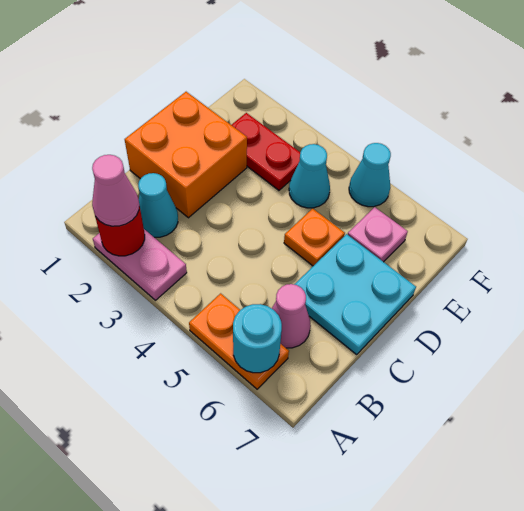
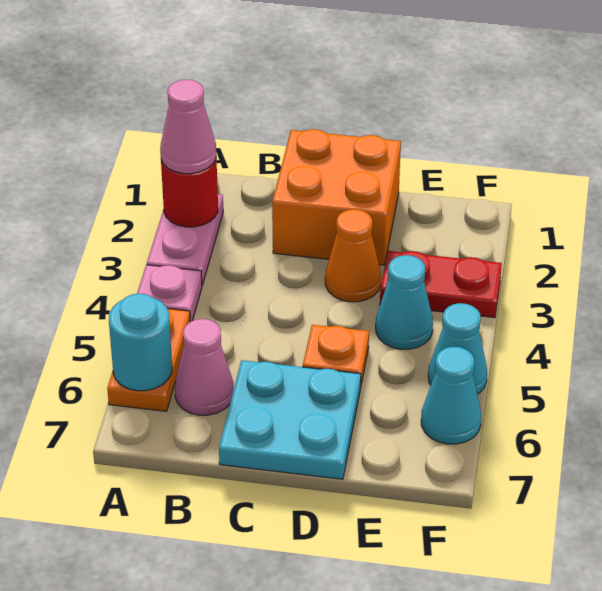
cyan 1x1 cone [138,173,178,237] -> cyan 1x1 cone moved to [421,347,481,444]
none -> orange 1x1 cone [325,209,381,302]
red 1x2 plate [232,113,300,190] -> red 1x2 plate turned to [380,251,502,318]
pink 1x1 plate [348,207,408,262] -> pink 1x1 plate moved to [137,265,202,322]

